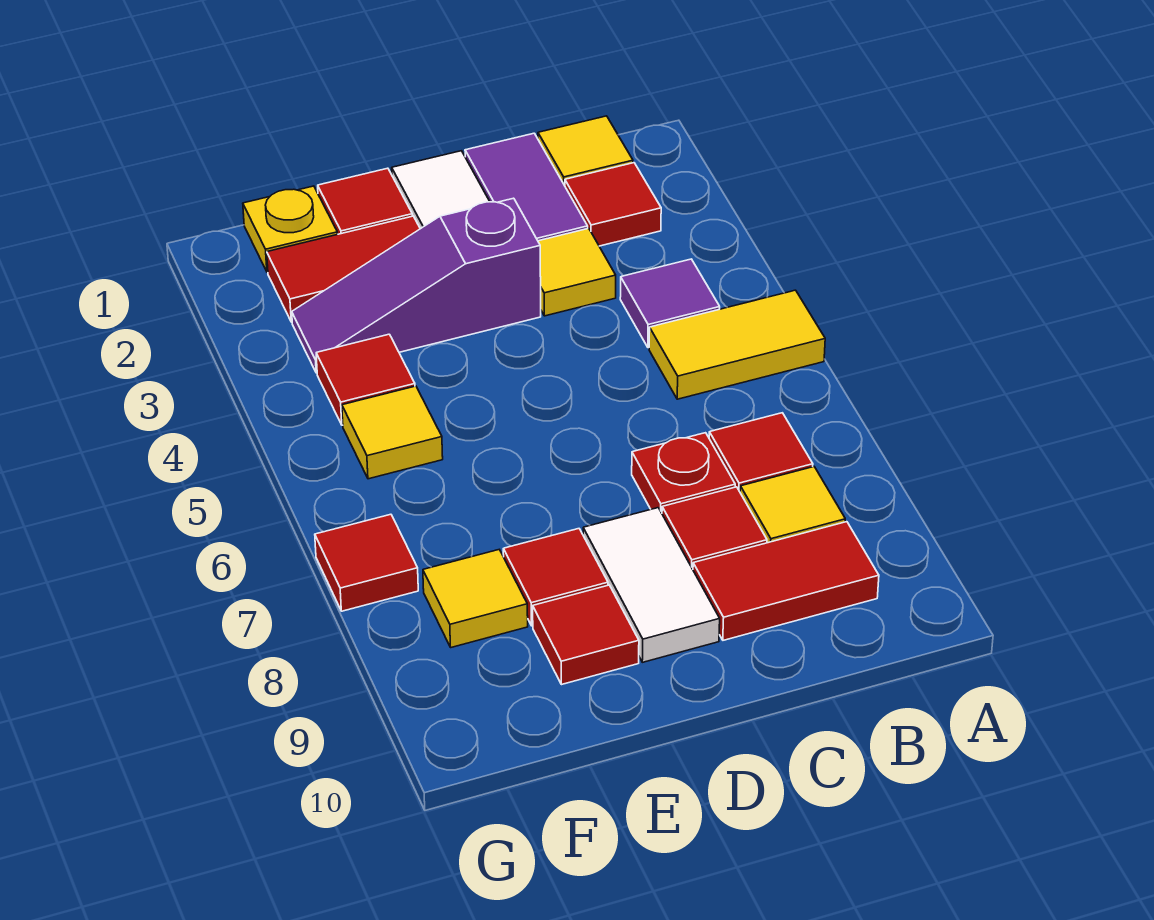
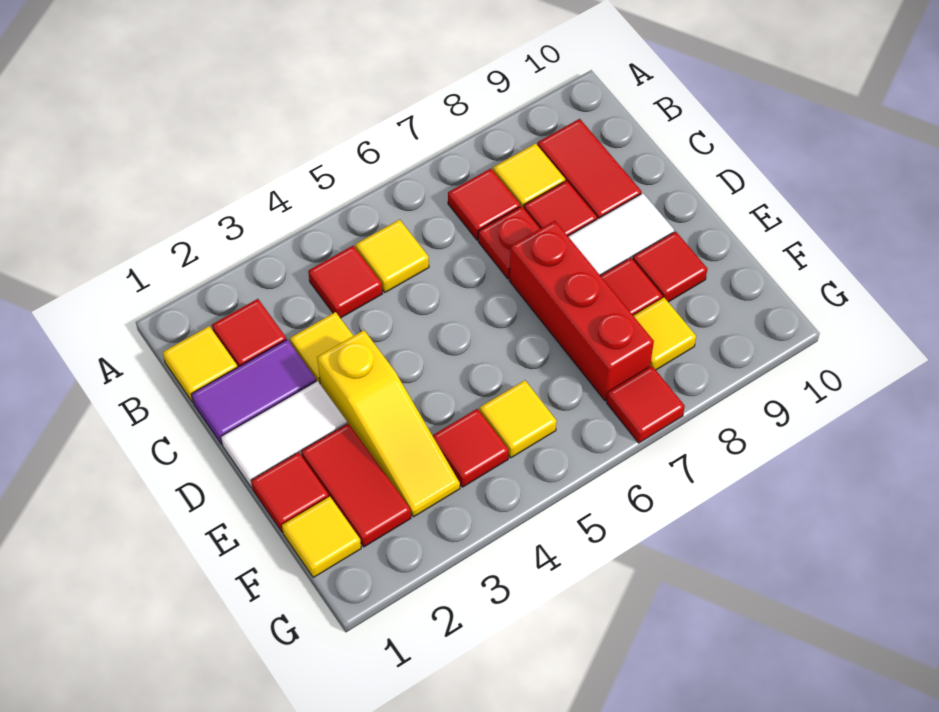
yellow 1x2 tile [649,290,825,399] -> yellow 1x1 tile [355,219,429,292]
purple 1x1 tile [620,259,720,348] -> red 1x1 tile [308,246,383,318]
purple 1x3 slope [292,198,541,373] -> yellow 1x3 slope [317,330,460,517]
none -> red 1x3 brick [509,221,654,401]
yellow 1x1 plate [243,186,338,272] -> yellow 1x1 tile [282,497,361,577]

